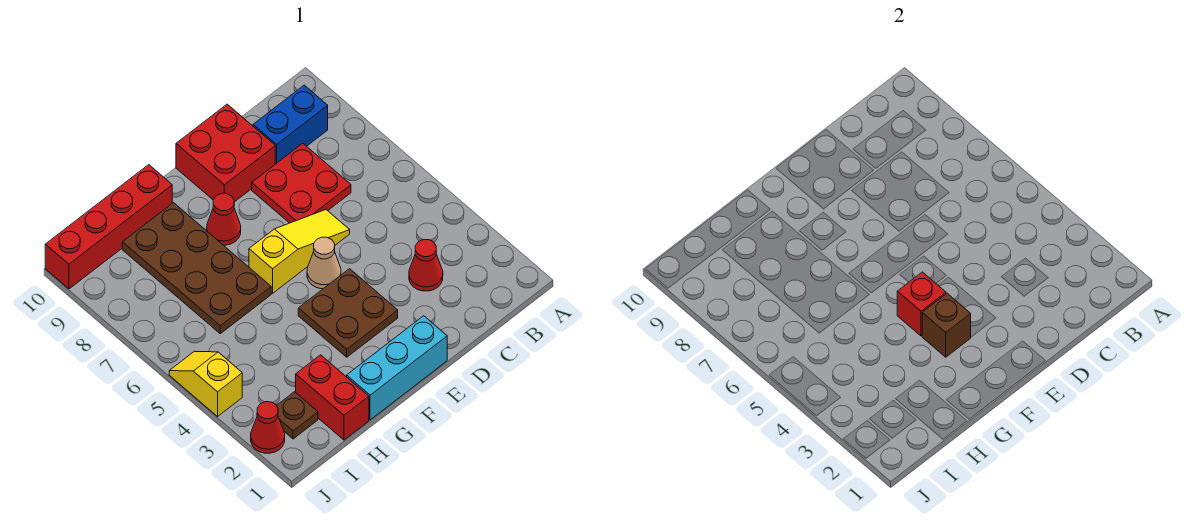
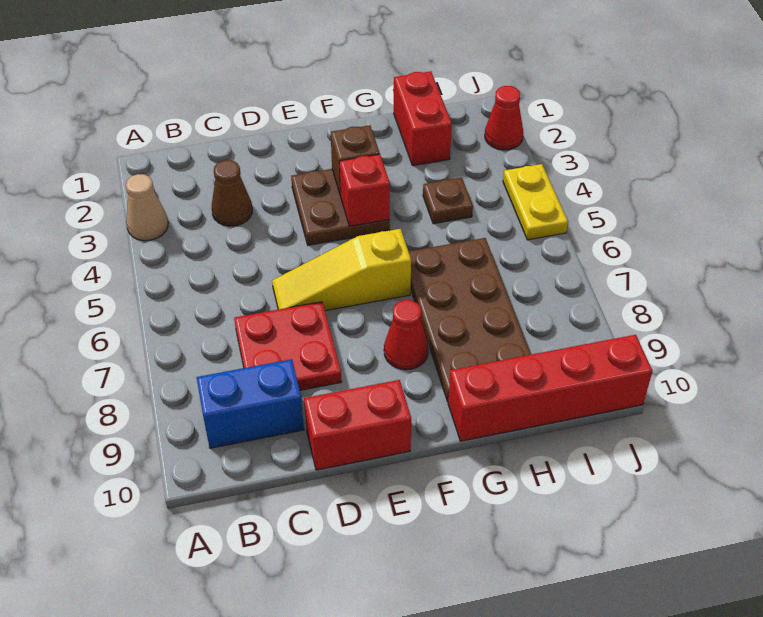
red 1x1 cone [409,240,443,291] -> brown 1x1 cone [212,160,252,226]
red 2x2 brick [176,104,275,202] -> red 1x2 brick [304,380,411,470]
cyan 1x3 brick [347,316,447,420] -> none
tan 1x1 cone [307,237,341,289] -> tan 1x1 cone moved to [126,174,168,241]
brown 1x1 plate [276,392,318,439] -> brown 1x1 plate moved to [423,178,473,224]
yellow 1x2 slope [169,351,242,416] -> yellow 1x2 plate [503,164,568,240]

